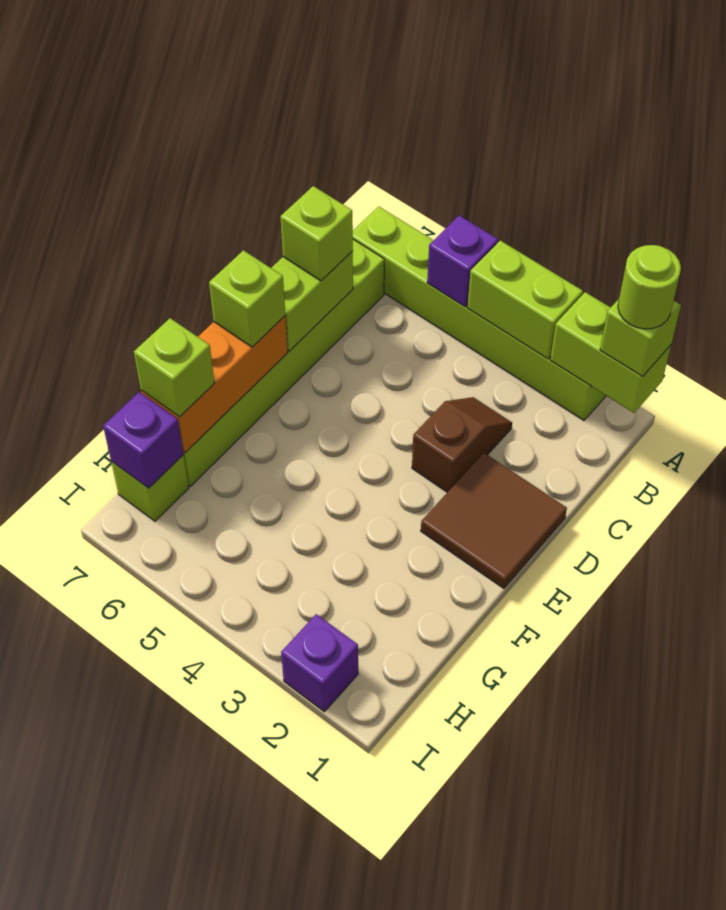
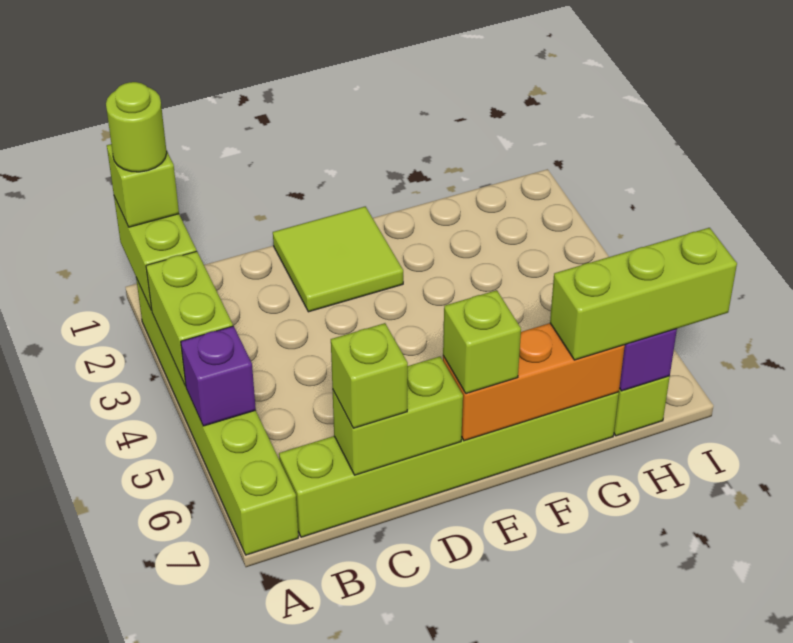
brown 1x2 slope [412,397,512,492] -> none
brown 2x2 tile [421,453,567,588] -> lime 2x2 tile [273,206,403,312]
lime 1x1 brick [134,318,214,417] -> lime 1x3 brick [550,228,737,360]
purple 1x1 brick [281,614,358,712] -> none

